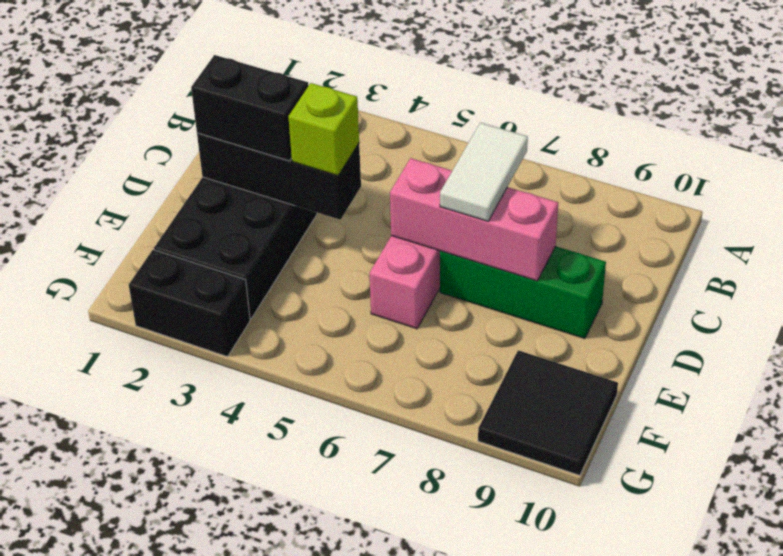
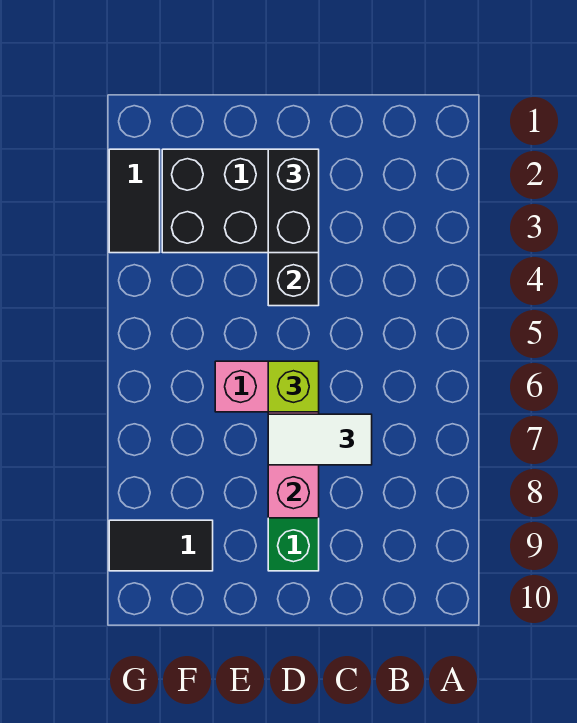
lime 1x1 brick [288,83,359,176] -> lime 1x1 brick moved to [268,361,319,412]
black 2x2 tile [478,350,618,476] -> black 1x2 tile [109,520,213,571]
black 1x2 brick [129,250,250,357] -> black 1x2 tile [109,149,160,253]

